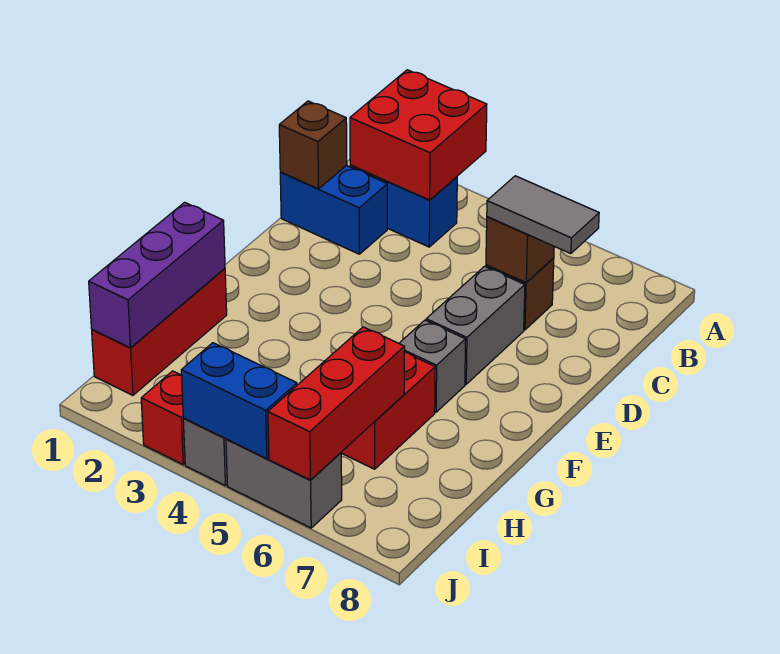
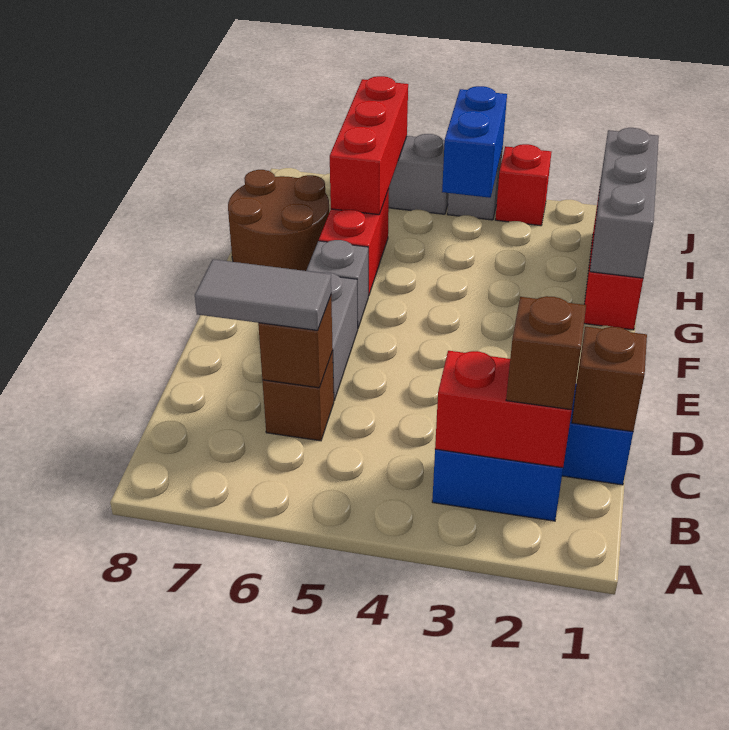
red 2x2 brick [350,70,487,200] -> red 1x2 brick [435,351,572,468]
none -> brown 1x1 brick [506,296,586,410]
purple 1x3 brick [89,202,225,348] -> grey 1x3 brick [590,128,659,278]
none -> brown 2x2 round brick [228,170,329,271]
blue 1x2 brick [181,343,297,459] -> blue 1x2 brick turned to [442,86,507,198]

